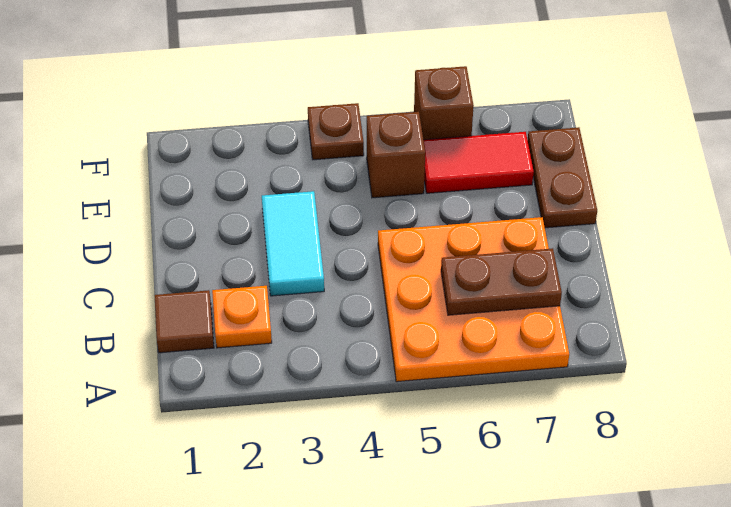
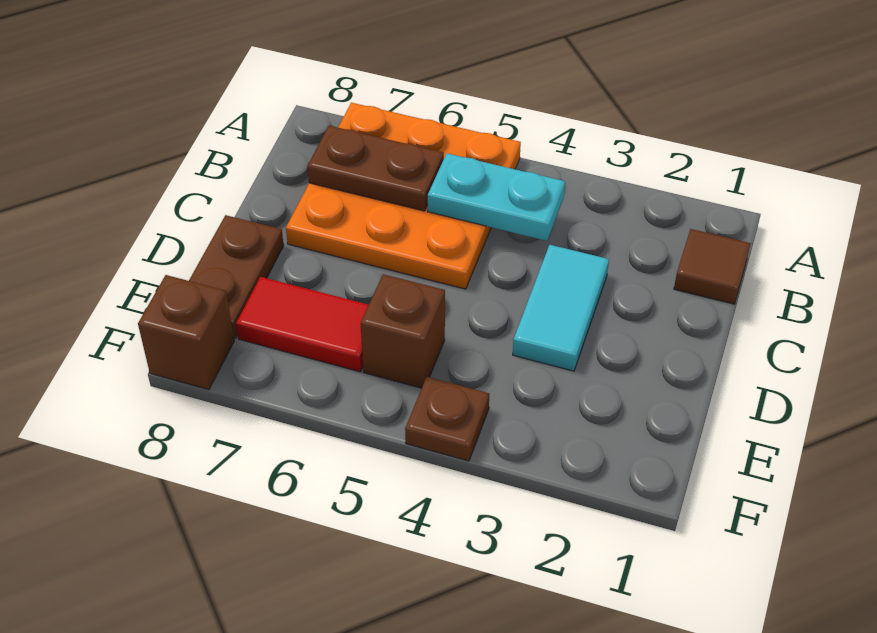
orange 1x1 plate [212,286,272,348] -> none
none -> cyan 1x2 plate [428,153,565,241]
brown 1x1 brick [414,66,474,140] -> brown 1x1 brick moved to [138,275,234,390]

